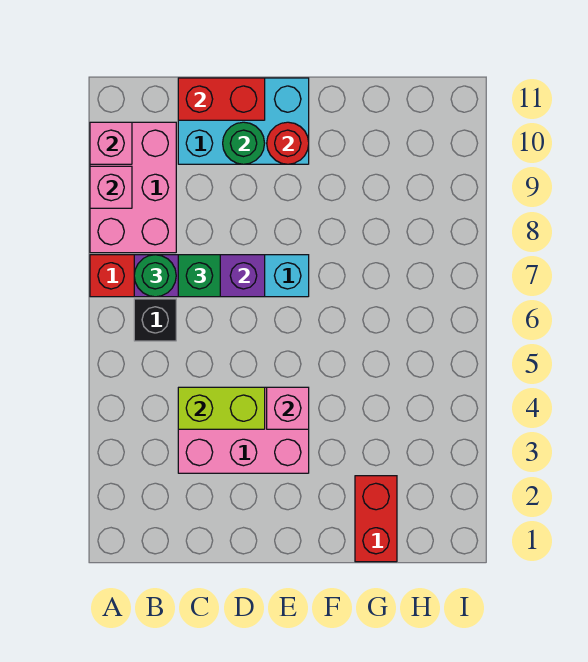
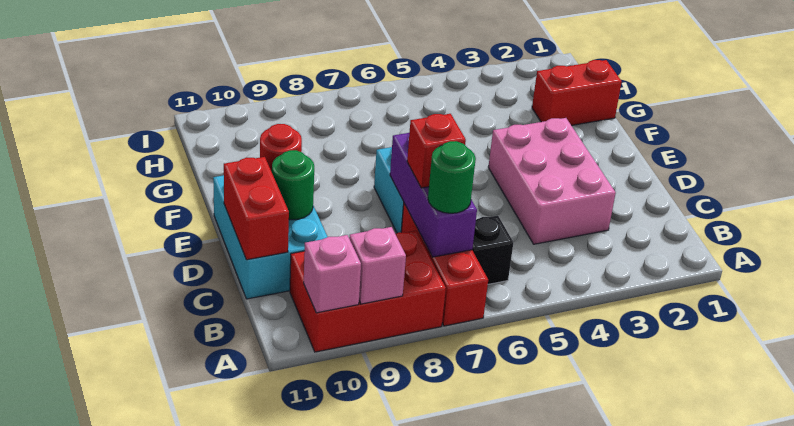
pink 2x3 brick [90,122,176,253] -> red 2x3 brick [290,231,446,352]
lime 1x2 brick [178,387,265,429] -> none
green 1x1 brick [178,255,220,297] -> red 1x1 brick [407,114,466,188]
pink 1x1 brick [267,387,309,429] -> none

